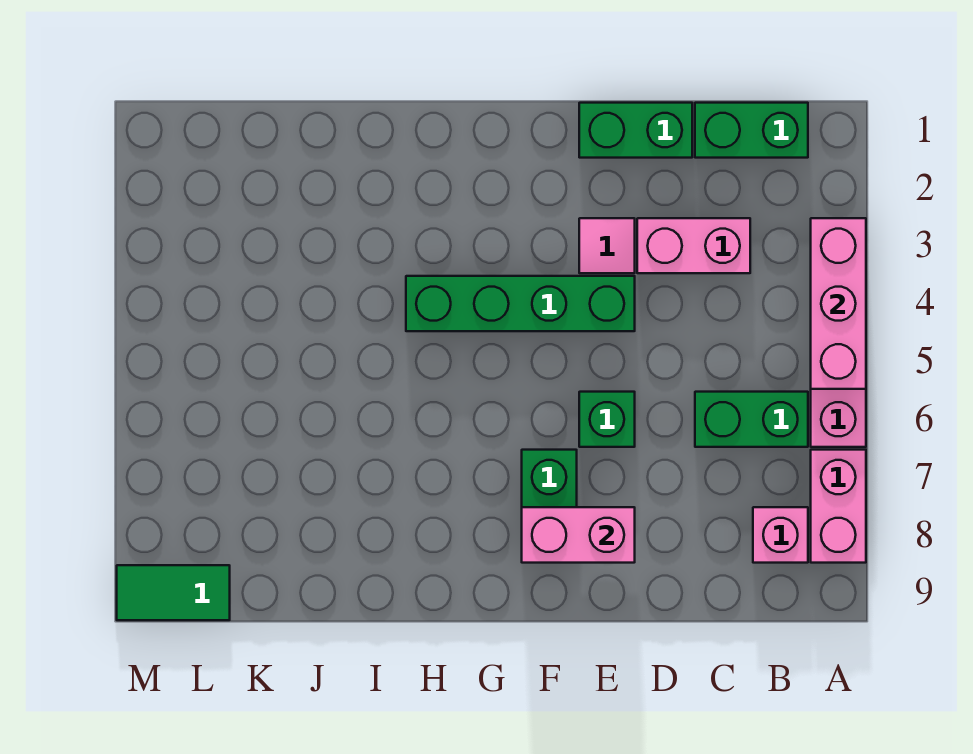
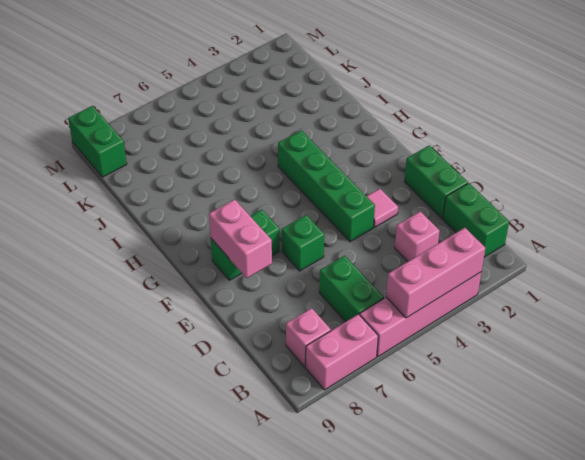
pink 1x2 brick [637,218,750,273] -> pink 1x1 brick [395,211,440,262]
green 1x2 tile [117,565,230,620] -> green 1x2 brick [68,106,127,177]

